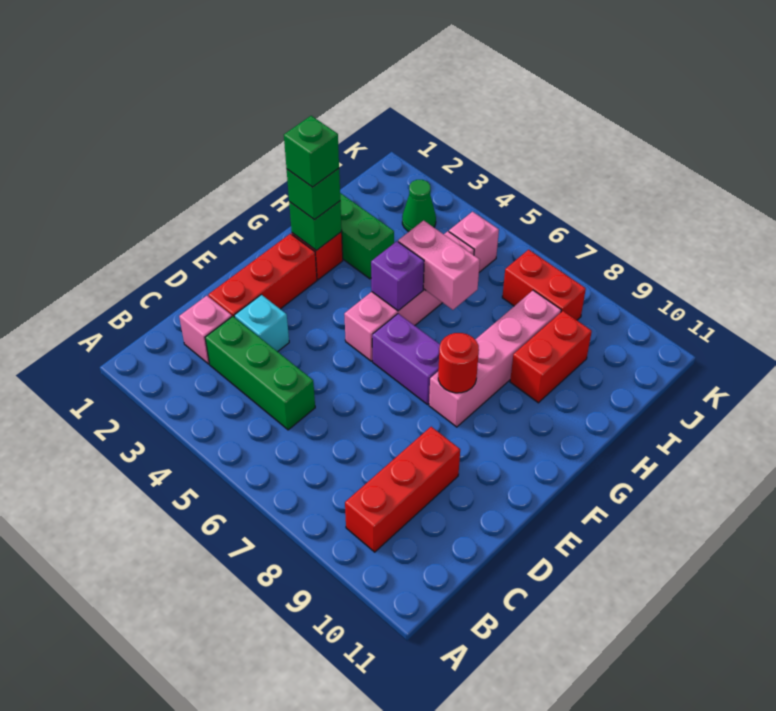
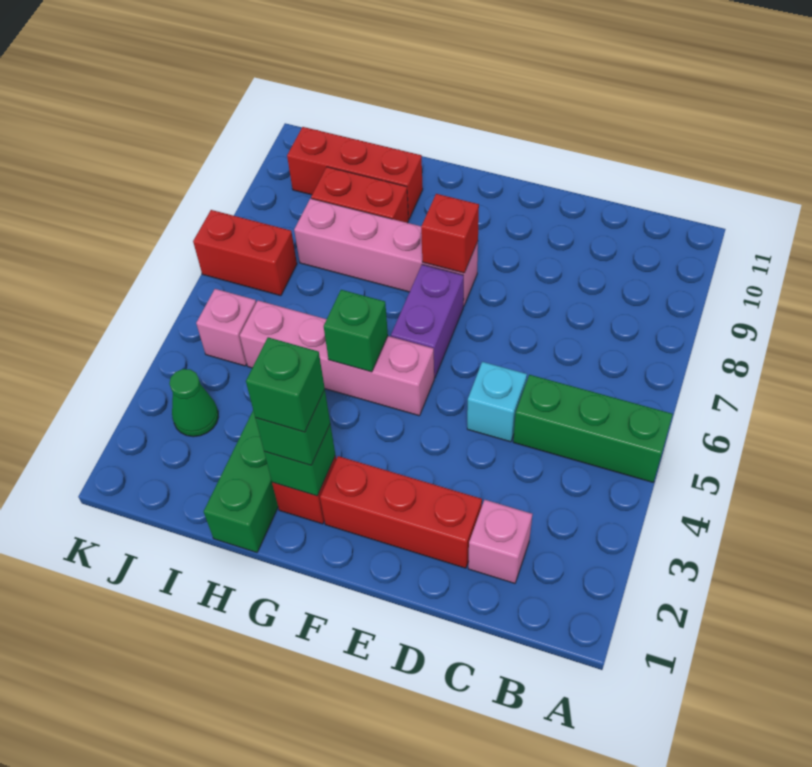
red 1x3 brick [345,427,460,552] -> red 1x3 brick moved to [287,127,423,219]
green 1x3 brick [205,316,315,430] -> green 1x3 brick turned to [513,375,673,482]
cyan 1x1 brick [234,295,289,352] -> cyan 1x1 brick moved to [467,362,527,442]
red 1x1 round brick [438,333,479,393] -> red 1x1 brick [421,194,479,273]
purple 1x1 brick [371,241,424,311] -> green 1x1 brick [324,290,388,372]
pink 1x2 brick [398,221,480,310] -> none
red 1x2 brick [502,250,586,320] -> red 1x2 brick turned to [193,210,297,296]

